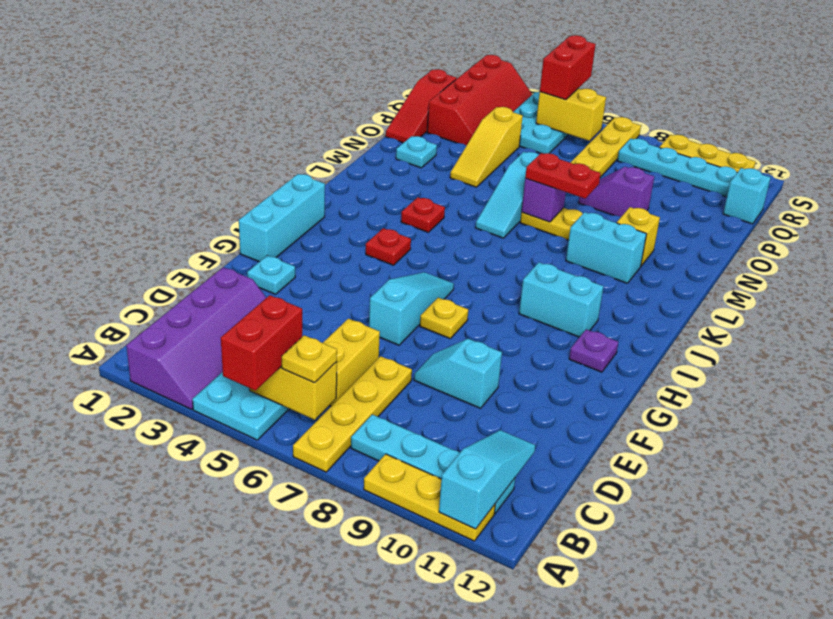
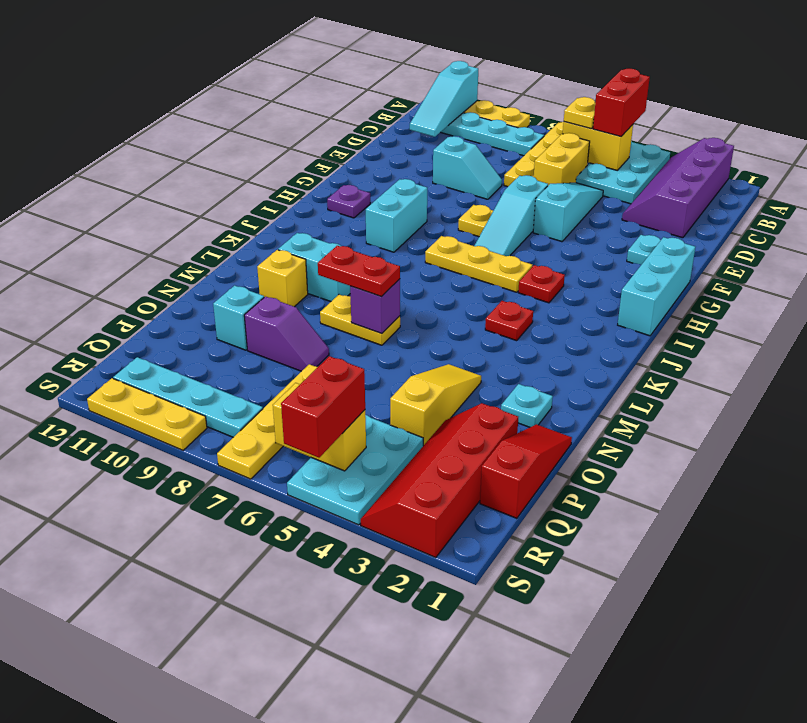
none -> yellow 1x3 plate [425,236,532,292]
cyan 1x2 brick [519,263,603,337] -> cyan 1x2 brick turned to [366,179,427,252]
cyan 1x3 slope [475,152,539,238] -> cyan 1x3 slope moved to [533,183,603,242]
cyan 1x1 brick [723,168,771,224] -> cyan 1x1 brick moved to [213,285,264,350]

